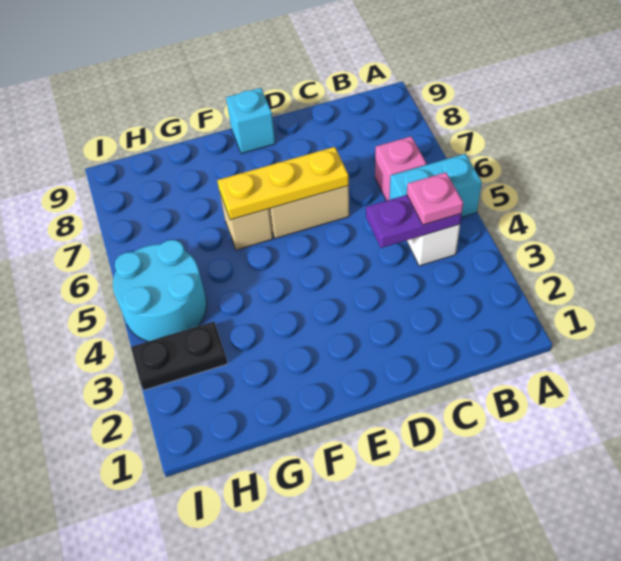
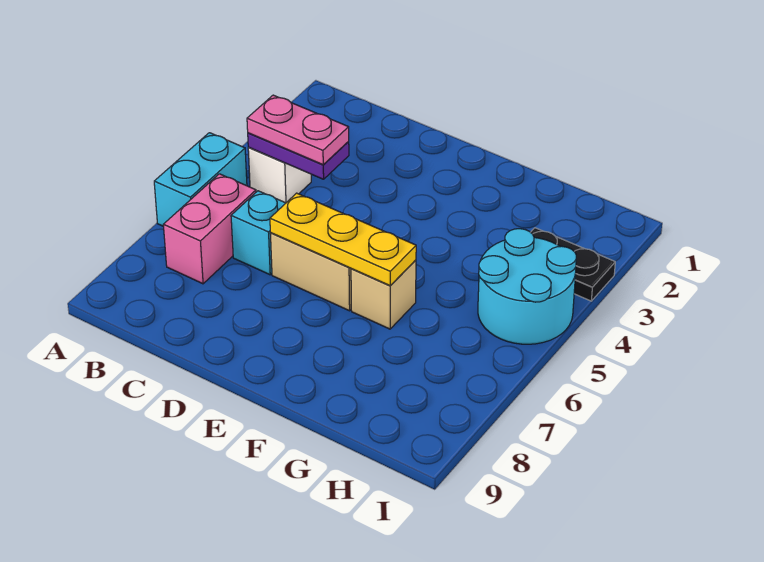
cyan 1x2 brick [389,154,482,217] -> cyan 1x2 brick turned to [154,133,247,226]
pink 1x1 plate [407,172,463,225] -> pink 1x2 plate [247,95,349,165]
pink 1x1 brick [375,136,426,201] -> pink 1x2 brick [163,174,256,284]
cyan 1x1 brick [226,88,275,154] -> cyan 1x1 brick moved to [231,191,285,275]

